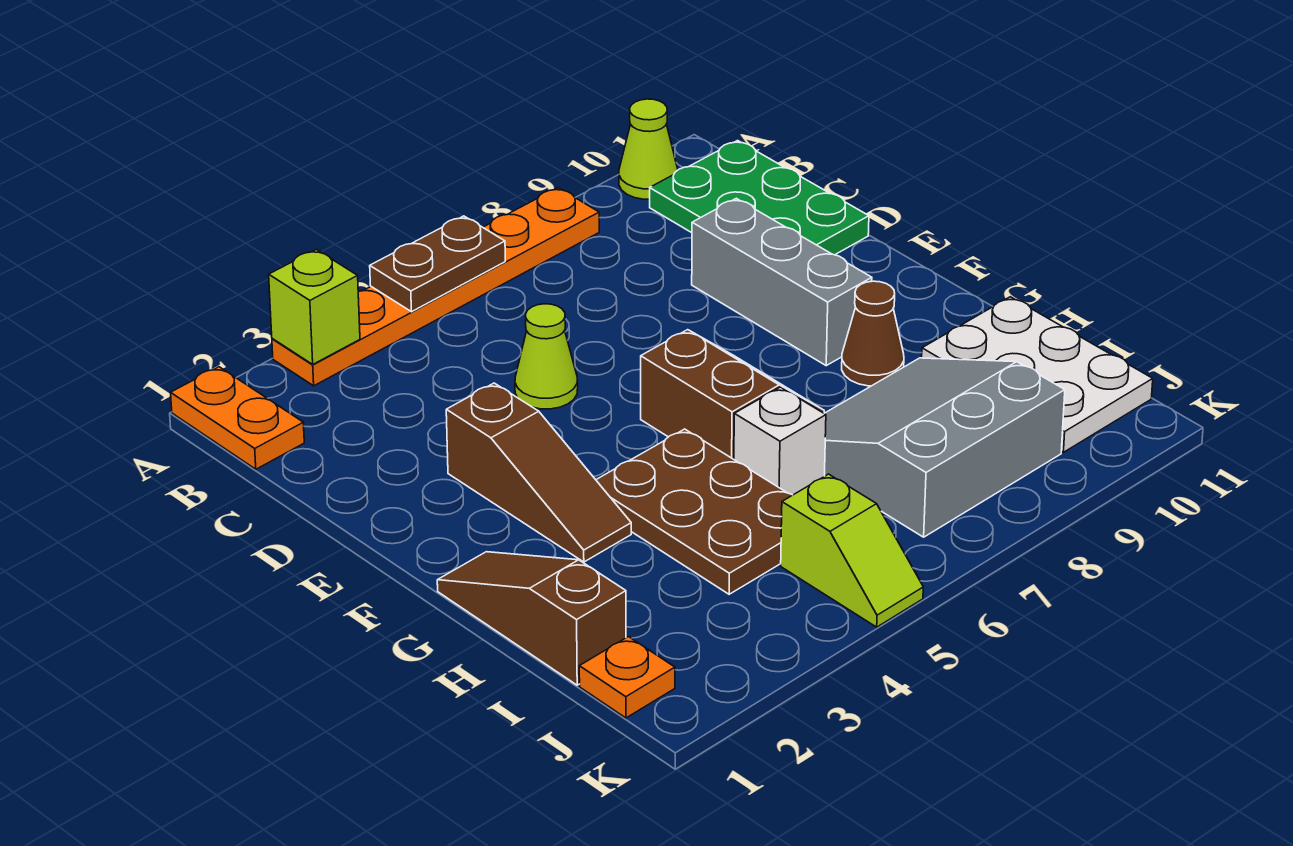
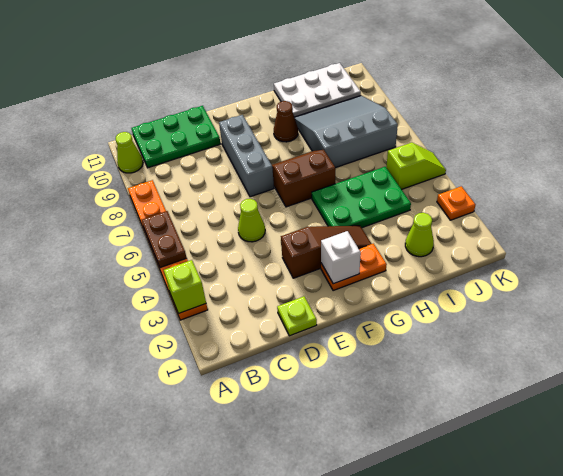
orange 1x2 plate [171,367,304,469] -> orange 1x2 plate moved to [321,244,387,291]
none -> lime 1x1 plate [277,296,317,336]
grey 1x3 brick [692,198,872,366] -> grey 1x3 brick turned to [219,115,274,197]
brown 1x3 slope [437,552,626,685] -> none
brown 2x3 plate [596,429,792,594] -> green 2x3 plate [312,167,411,228]
white 1x1 brick [734,387,826,495] -> white 1x1 brick moved to [321,231,361,284]
grey 3x3 slope [824,358,1065,537] -> grey 3x3 slope turned to [294,96,398,168]
none -> lime 1x1 cone [405,212,434,257]
orange 1x1 plate [579,637,675,718] -> orange 1x1 plate moved to [437,186,475,220]

